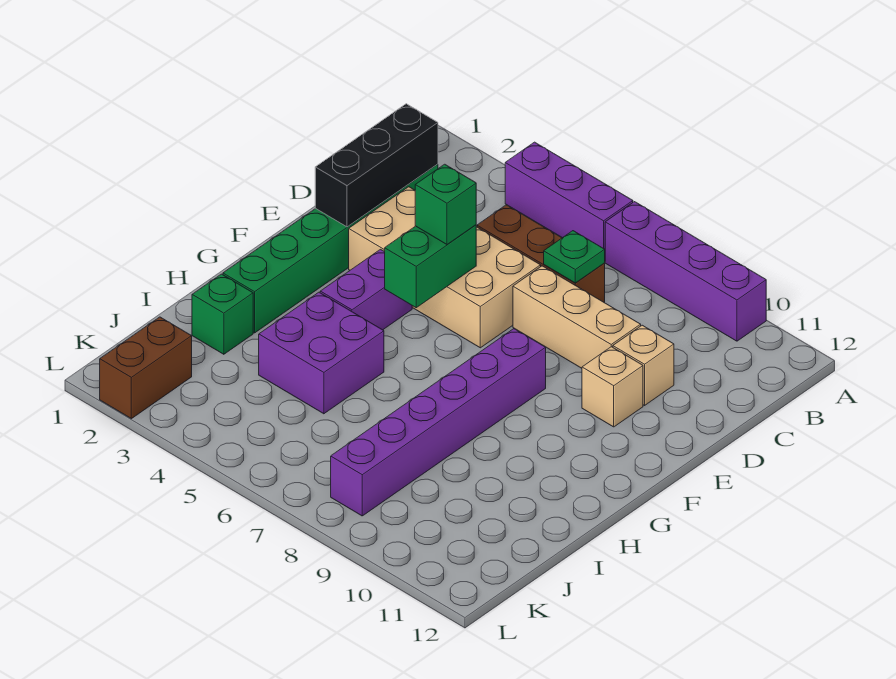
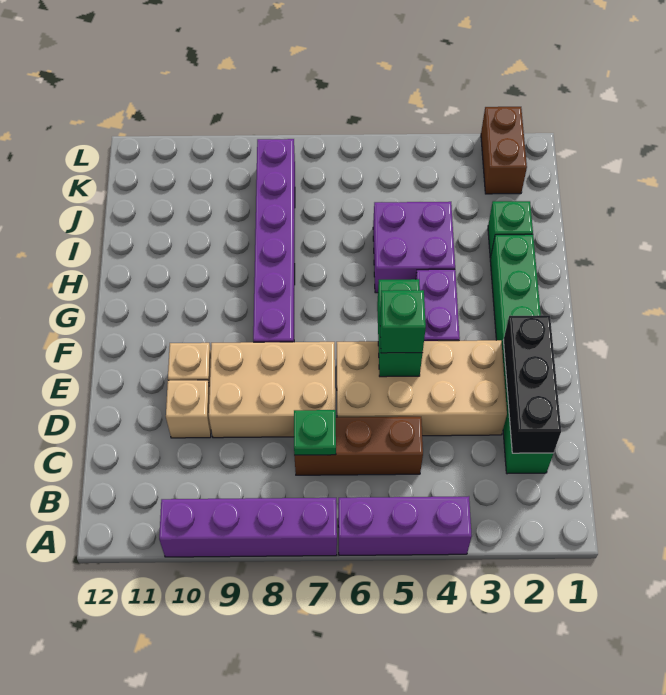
tan 1x3 brick [513,266,641,368] -> tan 2x3 brick [209,342,335,438]

